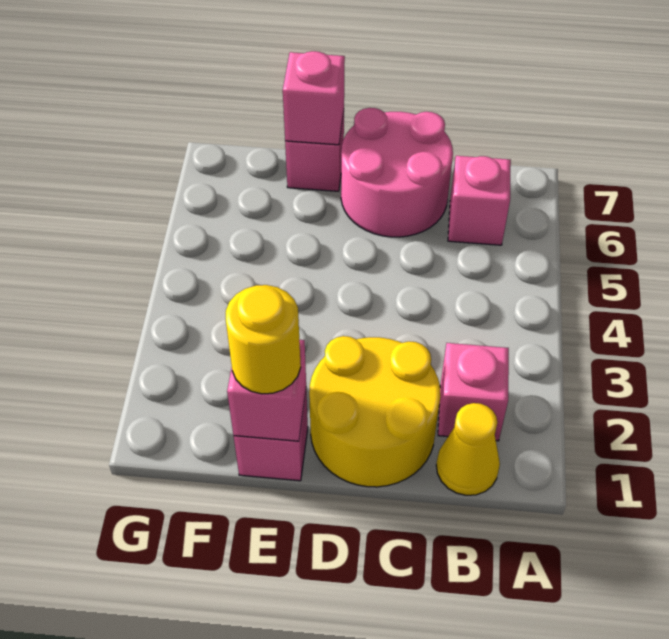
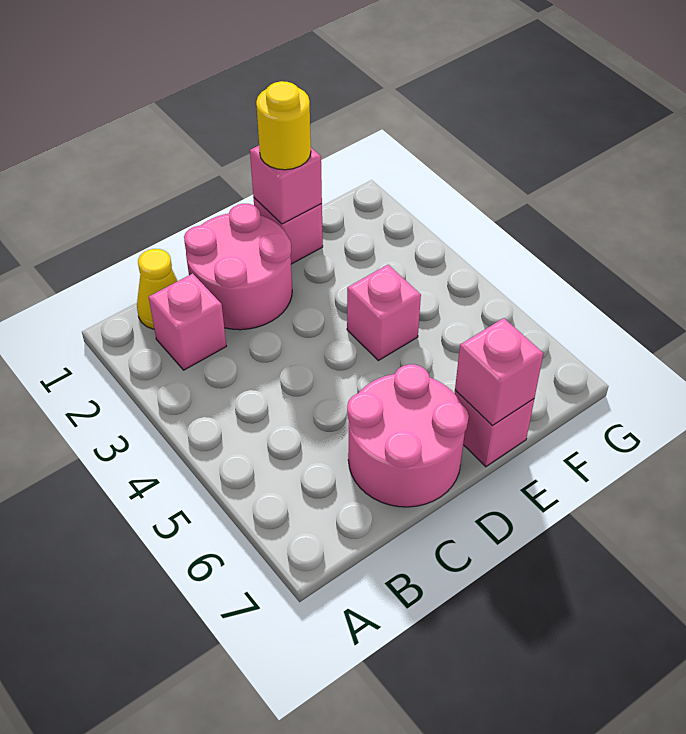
pink 1x1 brick [448,156,511,245] -> pink 1x1 brick moved to [347,265,421,361]
yellow 2x2 round brick [309,336,440,487] -> pink 2x2 round brick [184,204,292,330]

